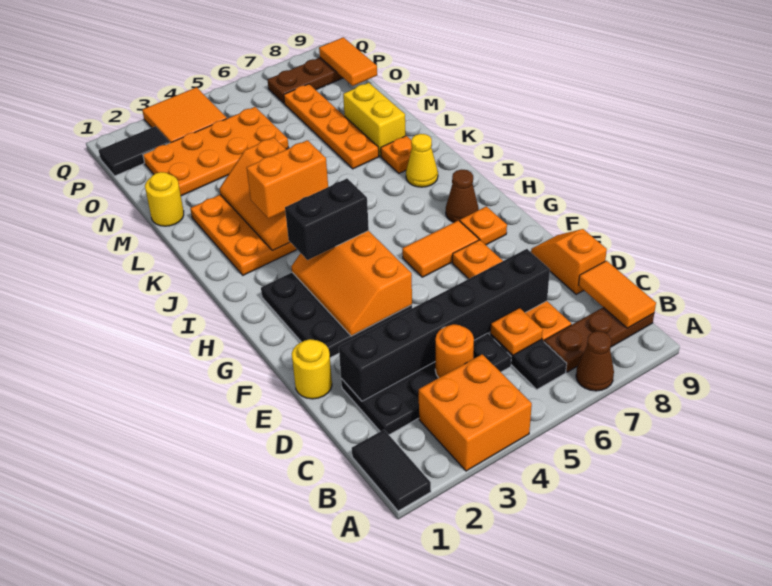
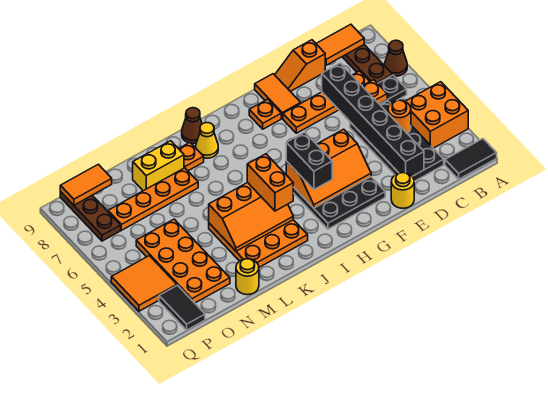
orange 1x2 tile [402,220,479,277] -> orange 1x2 tile moved to [255,74,301,118]
brown 1x1 cone [446,170,479,222] -> brown 1x1 cone moved to [182,108,202,143]

